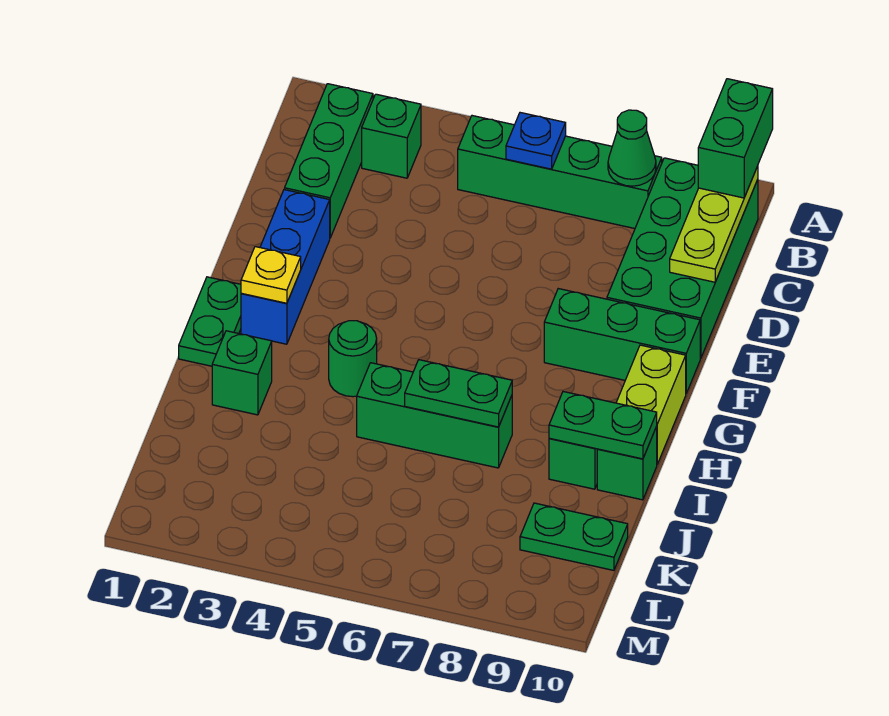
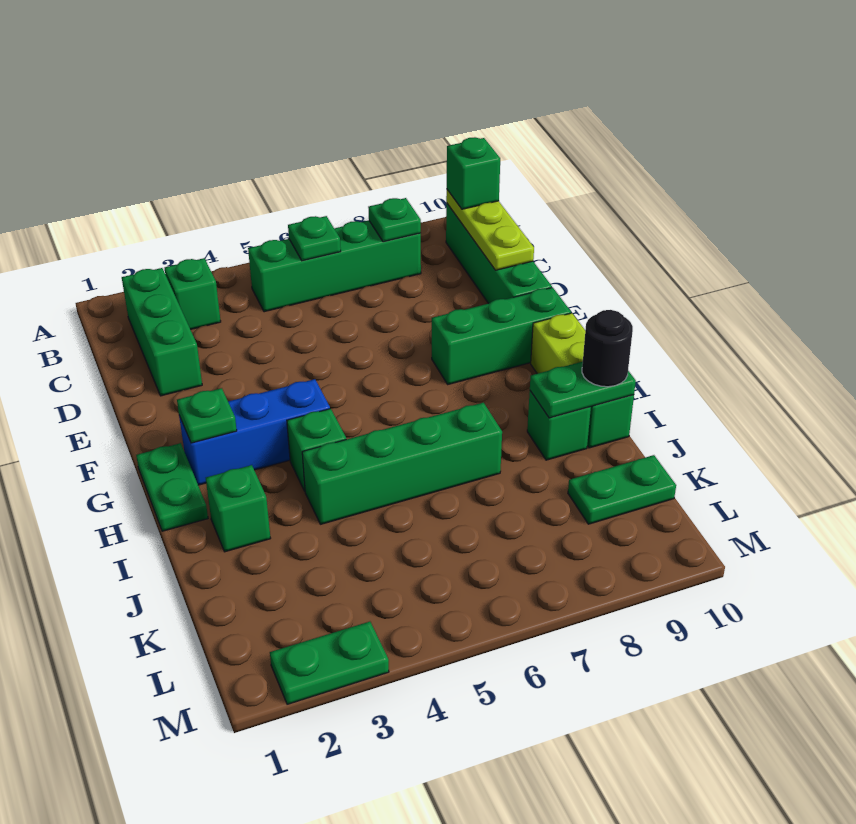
green 1x2 brick [698,79,773,198] -> green 1x1 brick [447,137,500,209]
blue 1x1 plate [506,113,566,169] -> green 1x1 plate [288,216,341,261]
green 1x1 cone [608,110,656,186] -> green 1x1 plate [368,198,421,242]
green 2x4 brick [607,158,758,359] -> green 1x4 brick [446,203,552,304]
blue 1x3 brick [241,190,330,344] -> blue 1x3 brick turned to [179,379,330,485]
yellow 1x1 plate [241,247,301,303] -> green 1x1 plate [177,388,237,443]
green 1x1 round brick [329,321,377,397] -> green 1x1 brick [287,409,346,491]
green 1x3 brick [357,363,512,468] -> green 1x4 brick [302,403,502,524]
green 1x2 plate [405,360,512,427] -> green 1x2 plate moved to [270,622,389,704]
none -> black 1x1 round brick [582,310,633,387]

